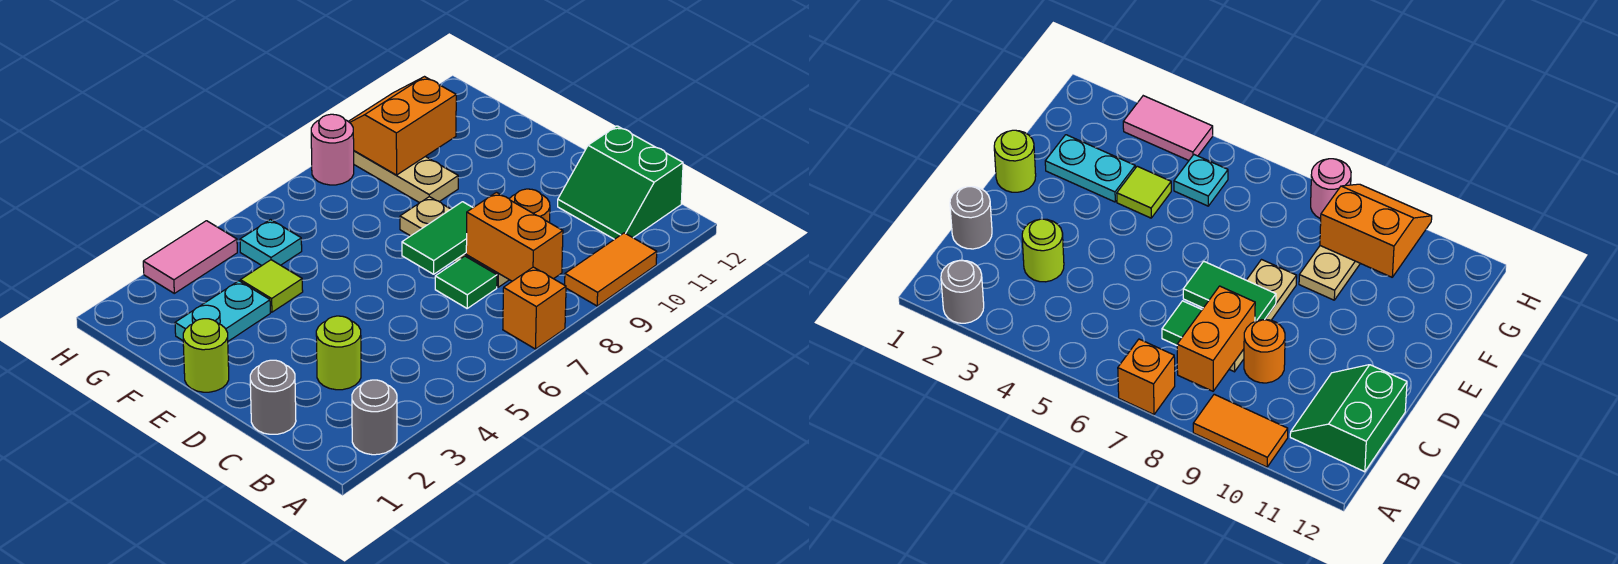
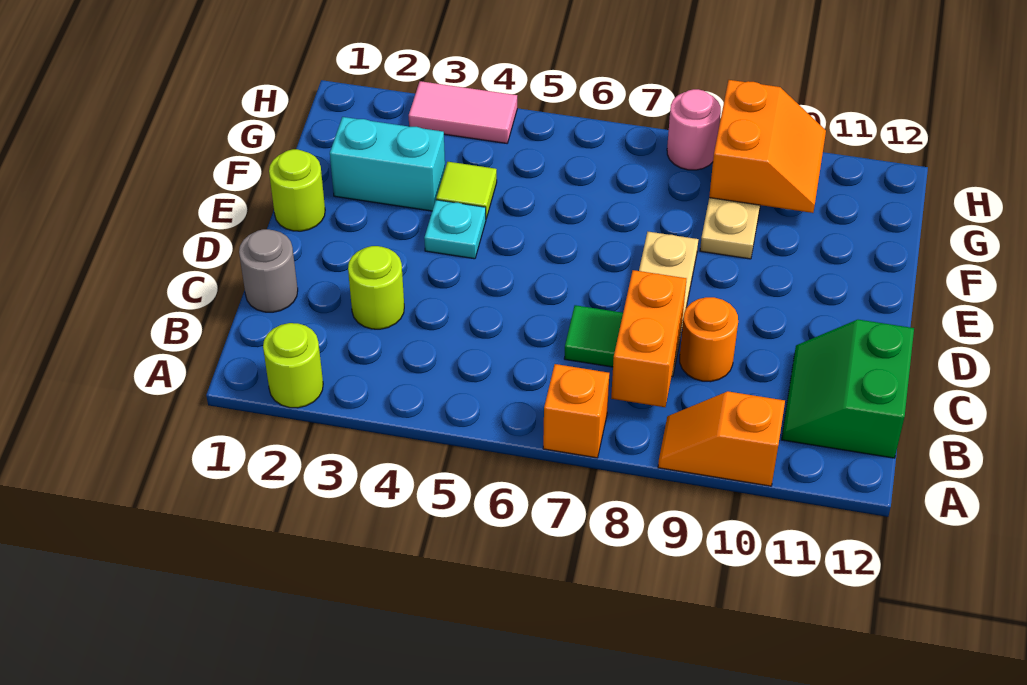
grey 1x1 round brick [352,380,397,455] -> lime 1x1 round brick [263,323,323,408]
orange 1x2 tile [565,233,657,306] -> orange 1x2 slope [658,391,785,486]
green 1x2 tile [402,202,473,274] -> none
cyan 1x2 plate [175,281,270,341] -> cyan 1x2 brick [330,117,445,211]
cyan 1x1 plate [240,220,302,265] -> cyan 1x1 plate moved to [424,200,486,259]
orange 2x2 slope [348,77,456,175] -> orange 2x2 slope turned to [709,80,826,213]

